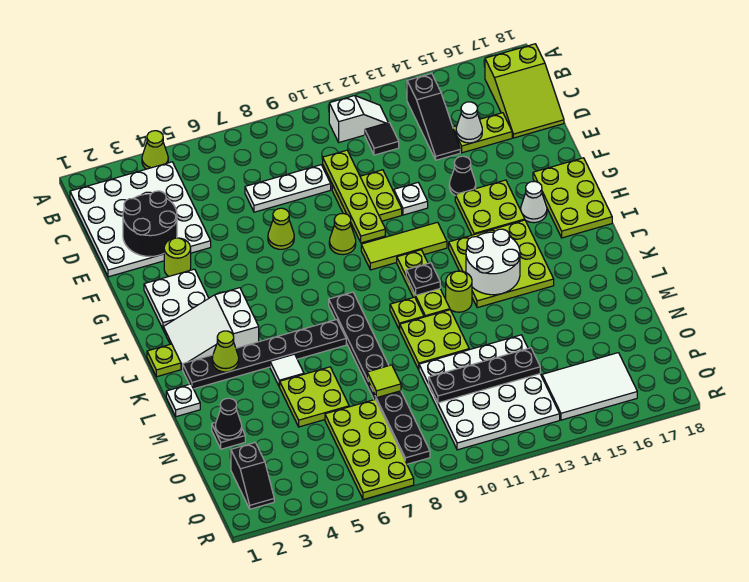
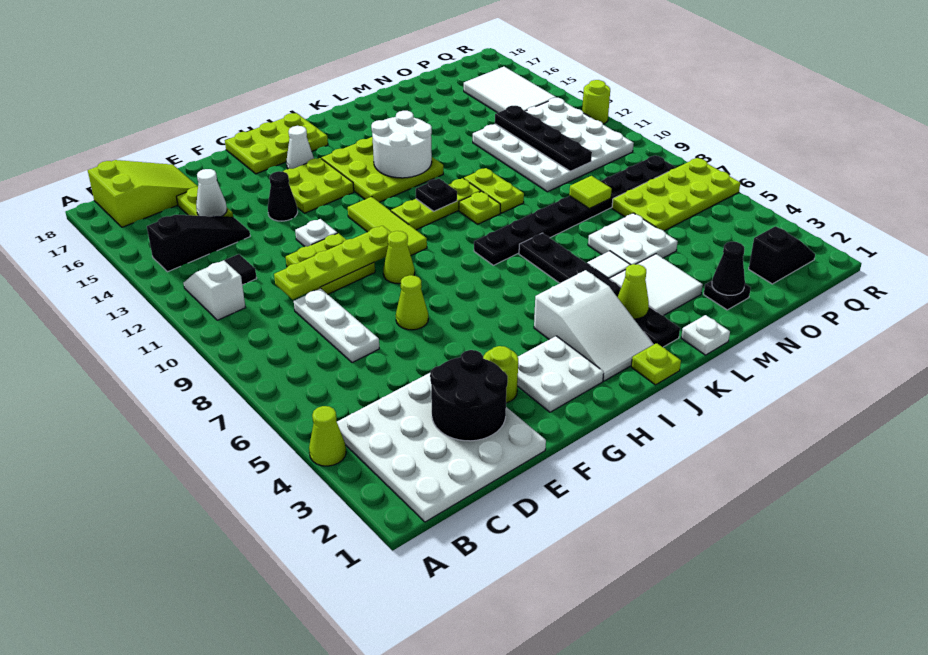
lime 1x1 round brick [446,271,472,312] -> lime 1x1 round brick moved to [582,80,610,124]
none -> white 2x2 tile [610,254,703,316]
lime 2x2 plate [400,310,469,369] -> lime 1x2 plate [464,168,524,213]
lime 2x2 plate [280,367,349,427] -> white 2x2 plate [588,213,678,265]

